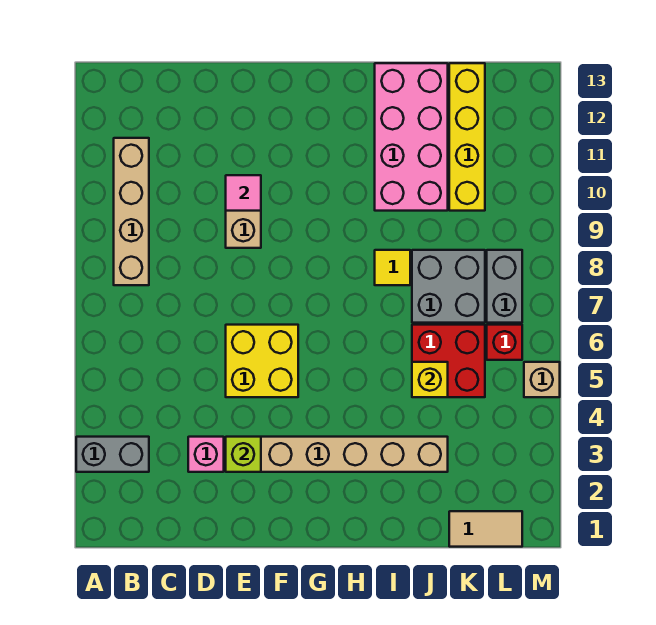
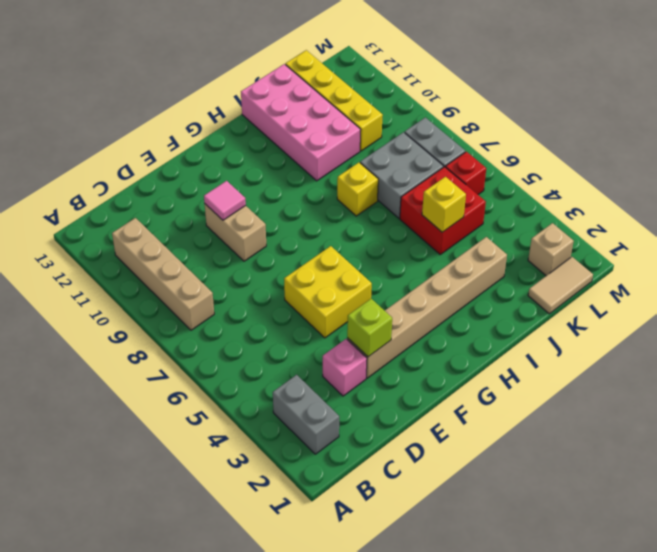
grey 1x2 brick [76,437,149,472] -> grey 1x2 brick turned to [273,375,339,454]
yellow 1x1 tile [375,250,410,285] -> yellow 1x1 brick [337,162,378,216]
tan 1x1 brick [524,362,560,397] -> tan 1x1 brick moved to [528,223,574,276]

